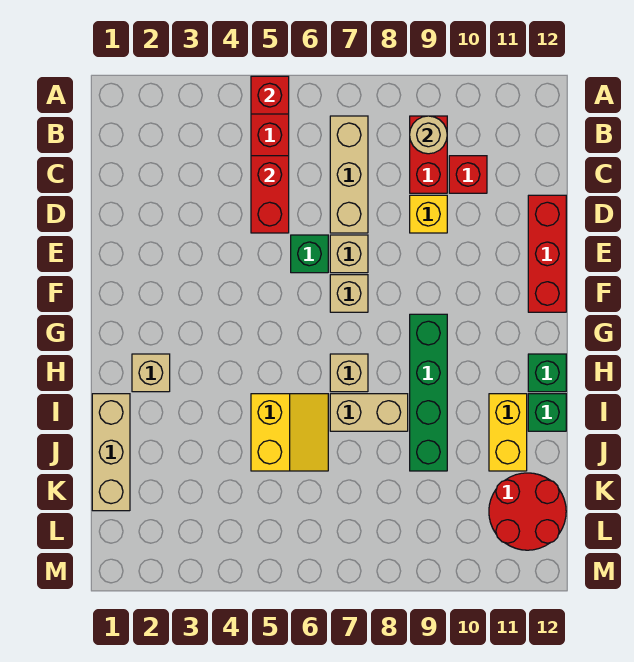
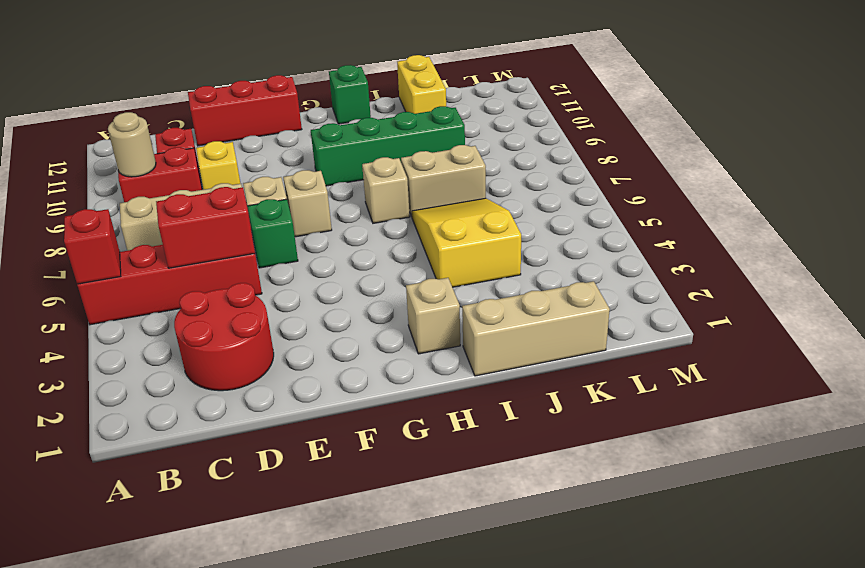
yellow 2x2 slope [251,394,328,471] -> yellow 2x3 slope [412,198,521,287]
tan 1x2 brick [330,394,408,431] -> tan 1x2 brick turned to [401,145,486,217]
yellow 1x2 brick [489,394,527,471] -> yellow 1x2 brick turned to [397,55,446,114]
green 1x1 brick [528,394,566,431] -> none
red 2x2 round brick [489,473,566,550] -> red 2x2 round brick moved to [174,283,274,391]

